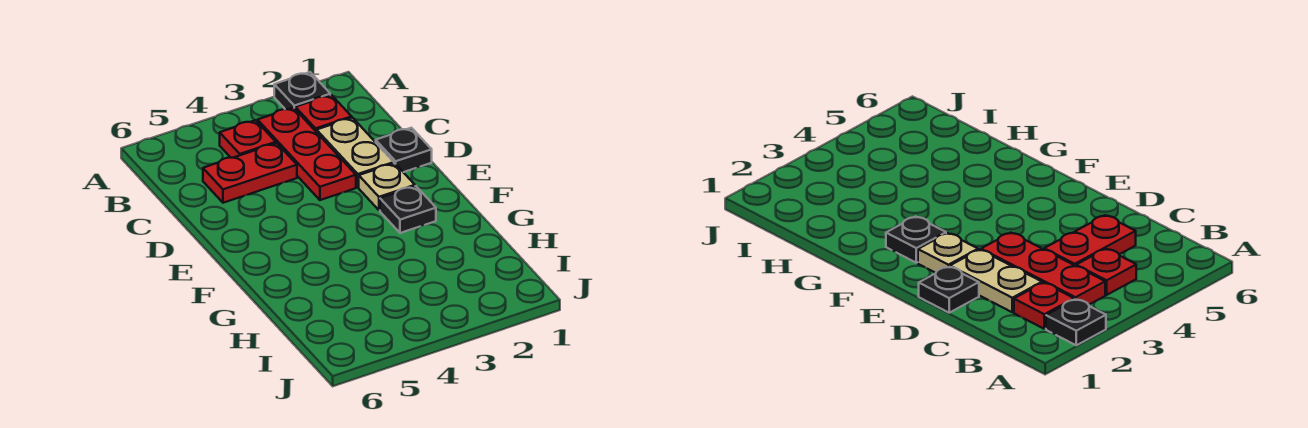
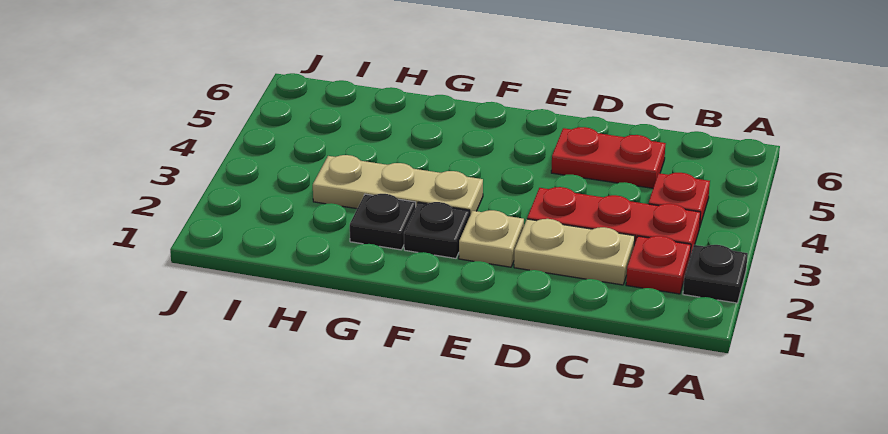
red 1x2 plate [203,143,297,203] -> red 1x2 plate turned to [551,127,666,188]
black 1x1 plate [376,128,432,172] -> black 1x1 plate moved to [350,194,416,250]
none -> tan 1x3 plate [313,155,483,214]

